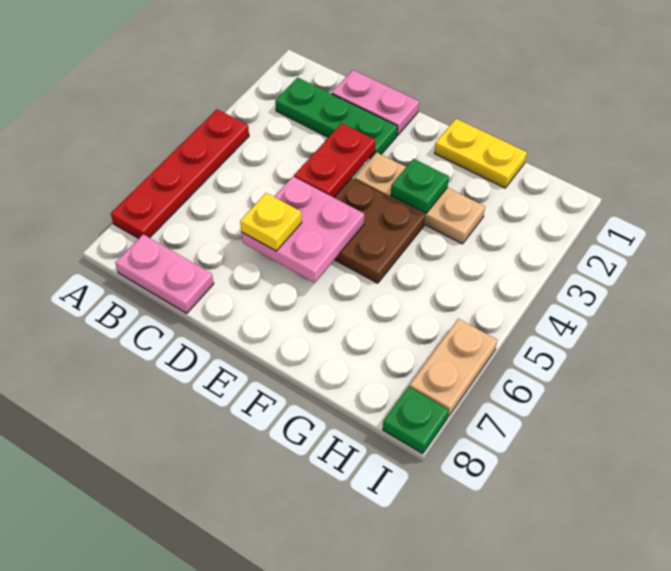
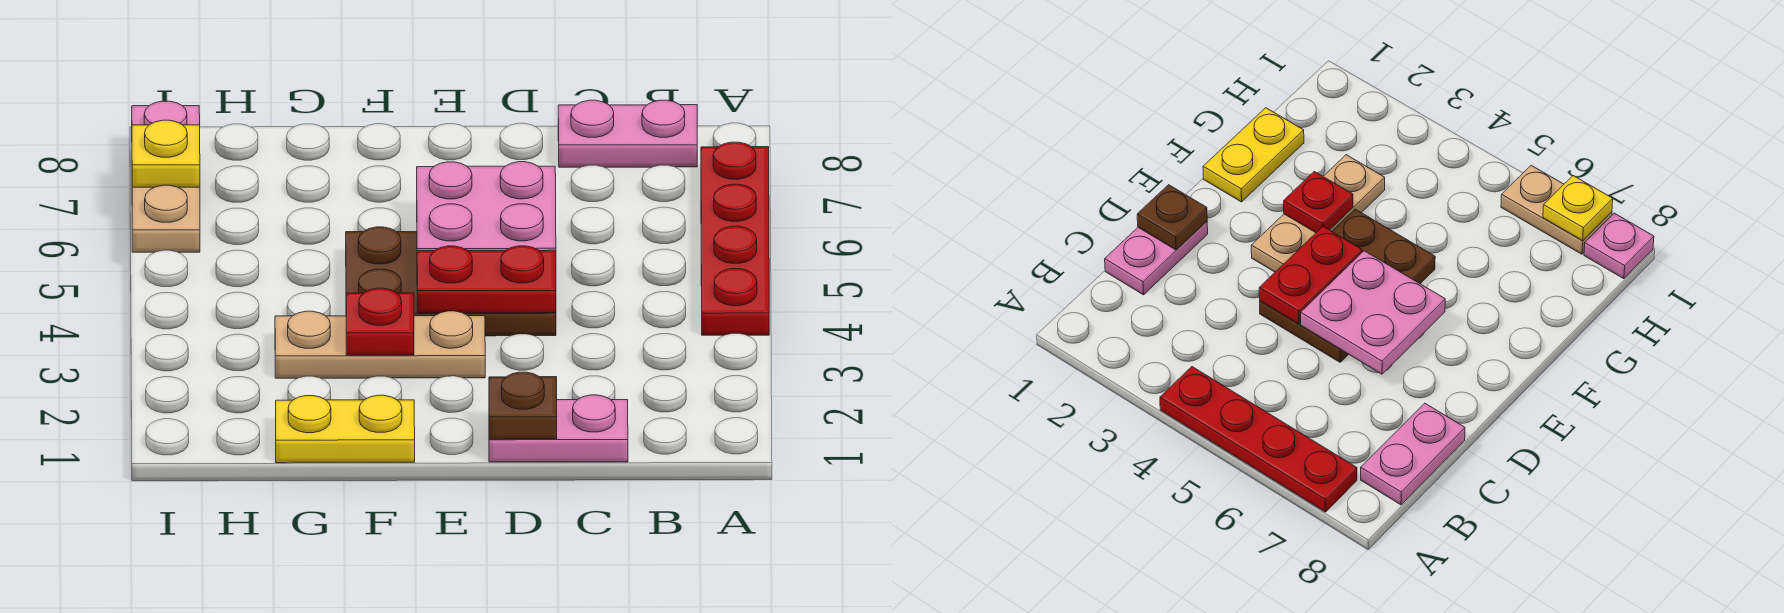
green 1x3 plate [275,78,397,159] -> none
none -> brown 1x1 plate [489,372,557,439]
red 1x2 plate [294,123,375,197] -> red 1x2 plate turned to [417,246,556,313]
yellow 1x1 plate [240,193,302,251] -> yellow 1x1 plate moved to [132,120,200,187]
green 1x1 plate [391,159,449,214] -> red 1x1 plate [346,288,414,355]
green 1x1 plate [383,387,449,454] -> pink 1x1 plate [132,101,200,125]

